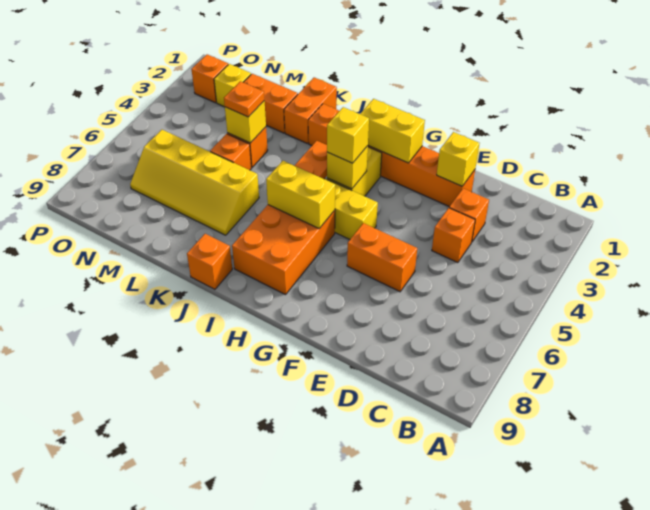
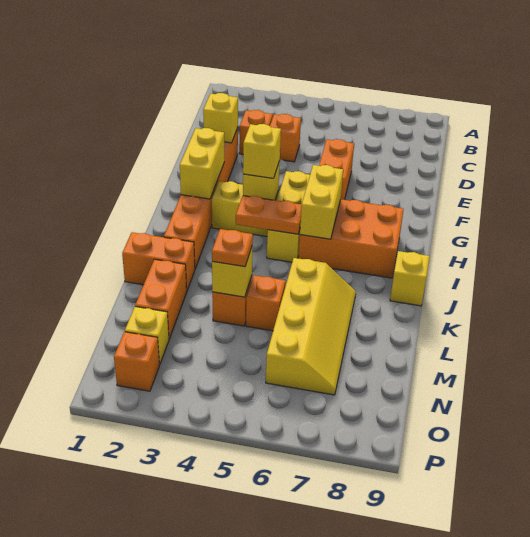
orange 1x1 brick [187,234,232,289] -> yellow 1x1 brick [390,251,429,306]

